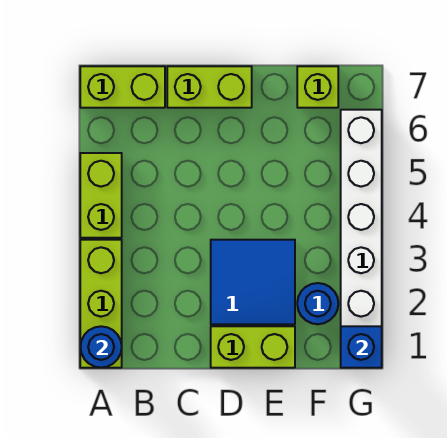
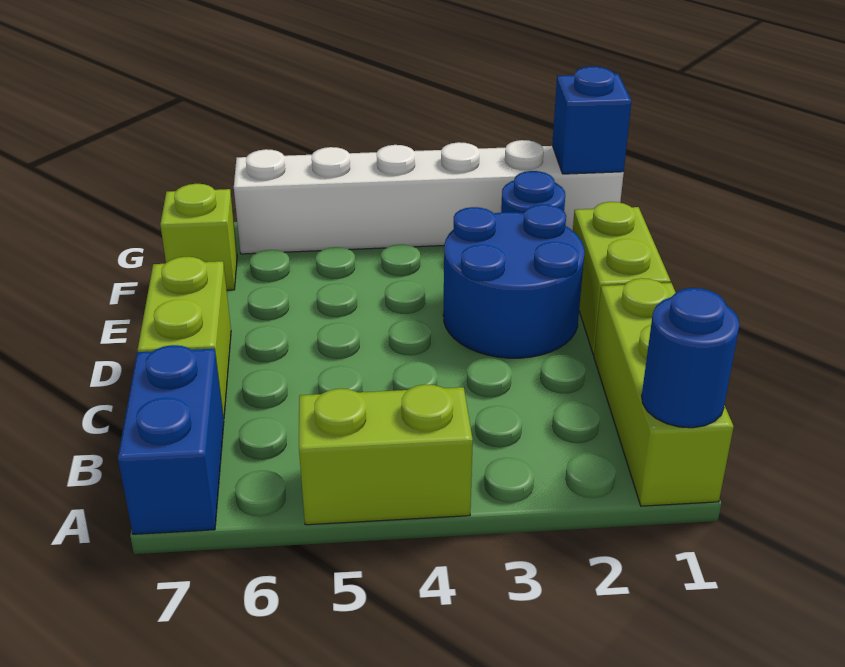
lime 1x3 brick [80,240,122,368] -> lime 1x3 brick turned to [594,278,734,506]
lime 1x2 brick [80,66,165,108] -> blue 1x2 brick [118,345,224,534]
blue 2x2 tile [211,240,295,324] -> blue 2x2 round brick [443,204,585,358]

